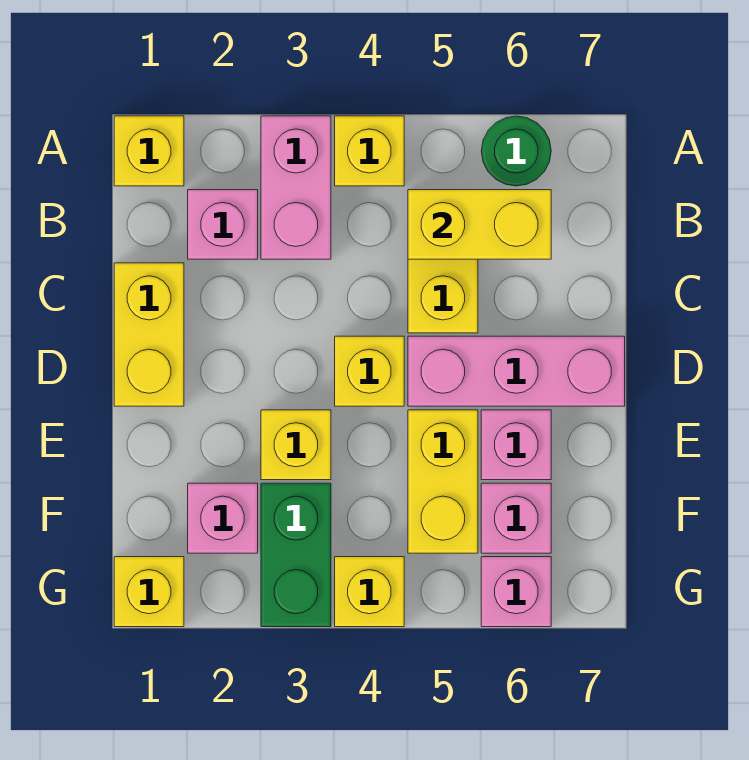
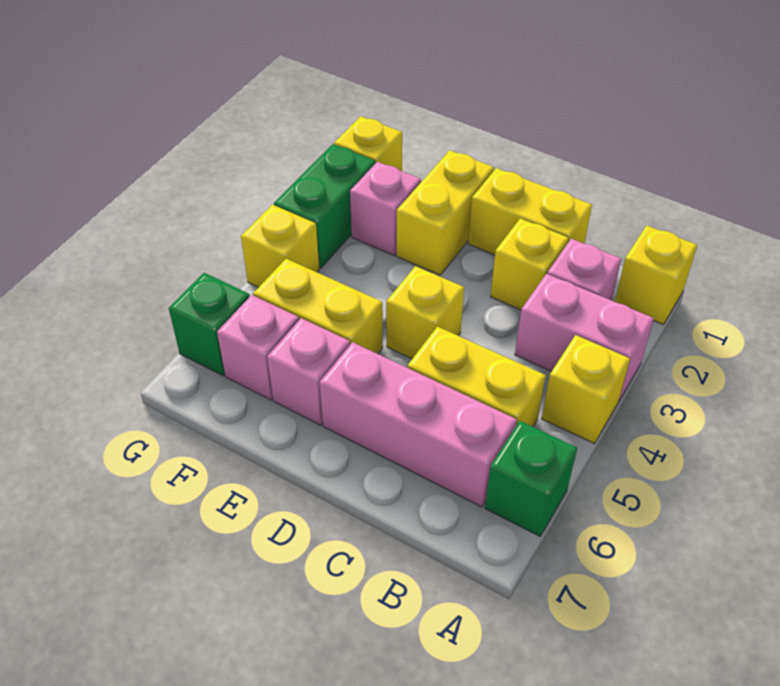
green 1x1 round brick [481,116,551,186] -> green 1x1 brick [485,421,577,536]
yellow 1x2 brick [408,190,551,259] -> yellow 1x2 brick moved to [396,150,494,275]
pink 1x3 brick [408,336,625,406] -> pink 1x3 brick turned to [320,342,517,507]
yellow 1x1 brick [261,410,331,480] -> yellow 1x1 brick moved to [491,218,569,310]
green 1x2 brick [261,483,331,627] -> green 1x2 brick turned to [274,144,375,268]
pink 1x1 brick [481,557,551,627] -> green 1x1 brick [169,273,250,376]

